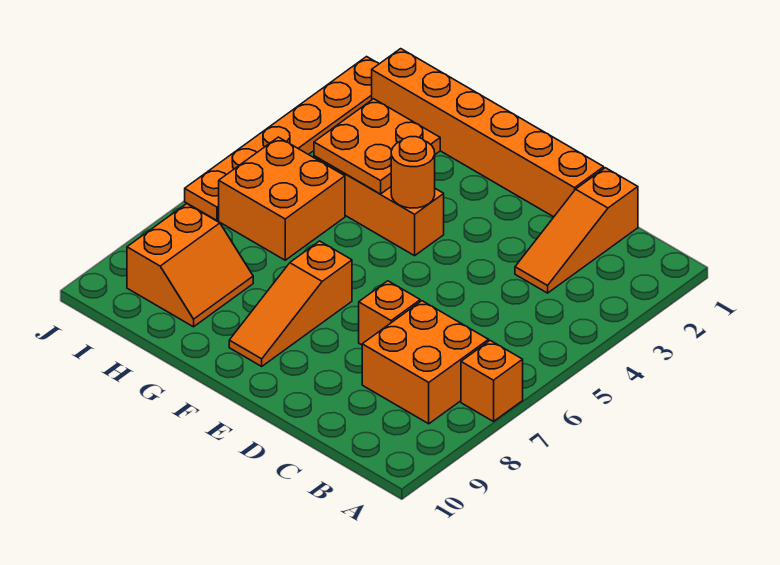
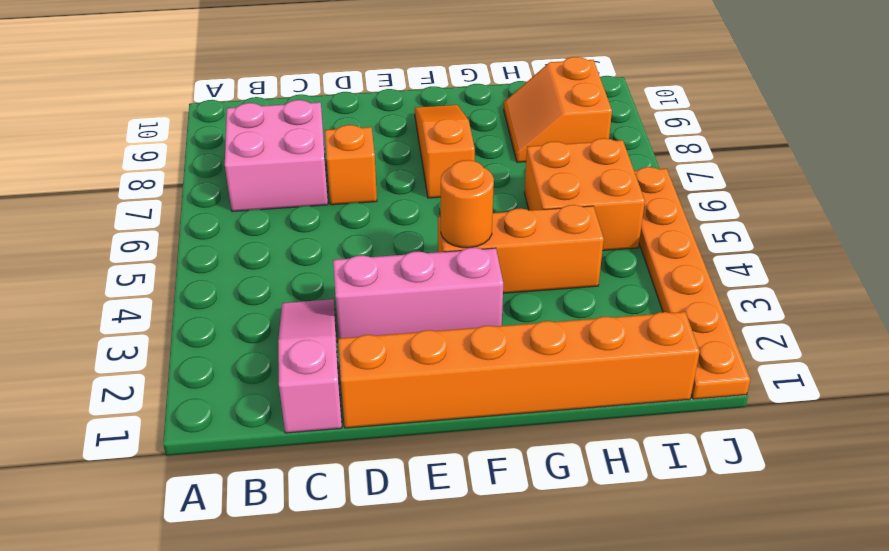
orange 1x1 brick [461,341,523,421] -> none
orange 2x2 brick [362,301,489,424] -> pink 2x2 brick [225,100,328,212]
orange 1x3 slope [515,168,638,293] -> pink 1x3 slope [278,299,342,433]
none -> pink 1x3 brick [333,248,503,338]
orange 2x2 plate [314,99,440,194] -> none

